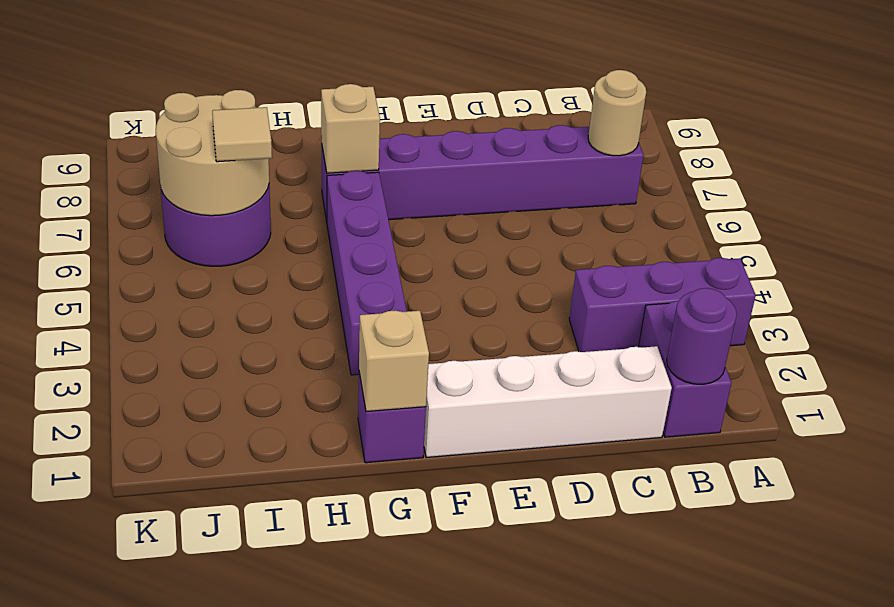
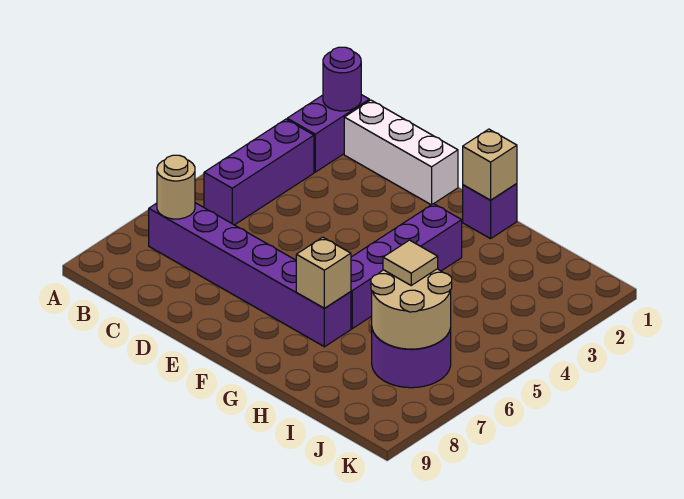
purple 1x3 brick [569,258,756,352] -> purple 1x3 brick turned to [204,119,314,225]
white 1x4 brick [424,346,672,458] -> white 1x3 brick [344,100,458,205]

